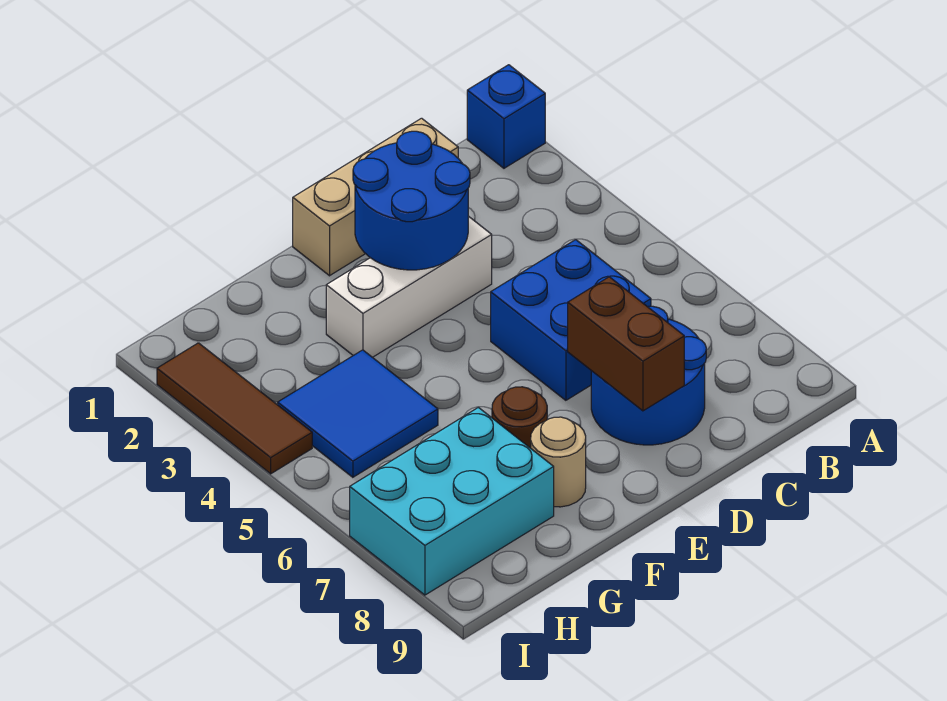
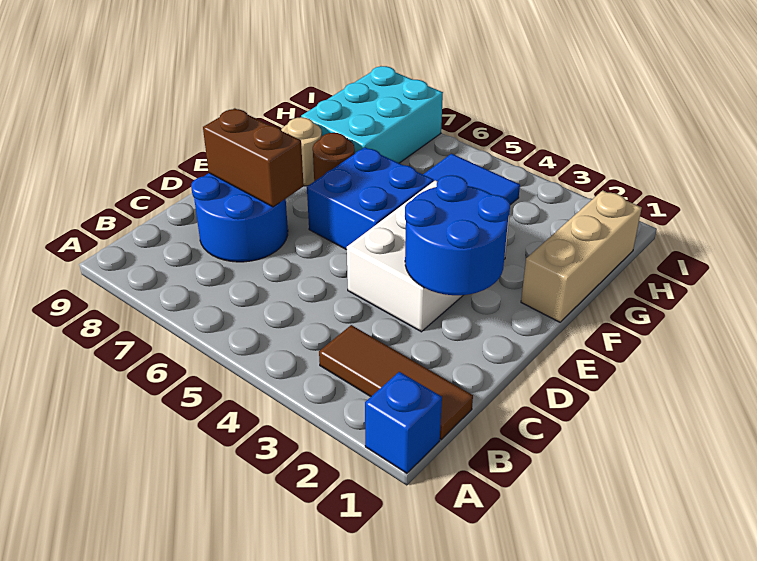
tan 1x3 brick [293,118,458,276] -> tan 1x3 brick moved to [521,190,642,322]
blue 2x2 brick [491,240,651,400] -> blue 2x2 brick moved to [307,147,433,250]
white 1x3 brick [326,216,492,357] -> white 2x3 brick [347,180,509,332]
brown 1x3 tile [157,343,312,474] -> brown 1x3 tile moved to [319,325,473,440]

